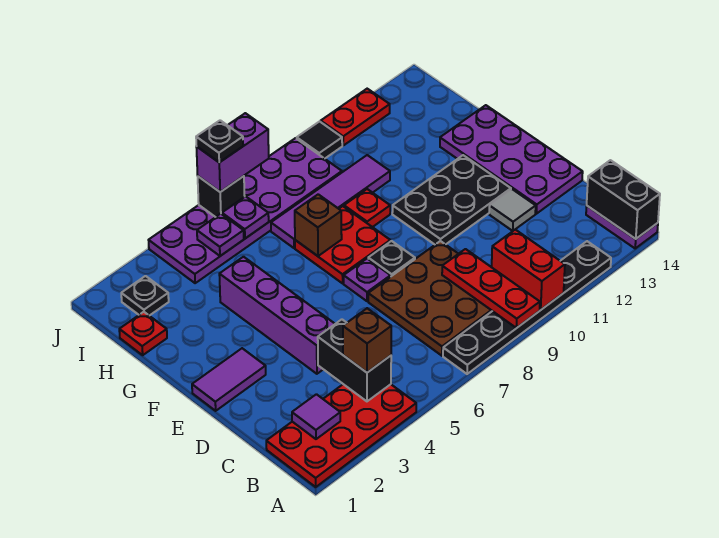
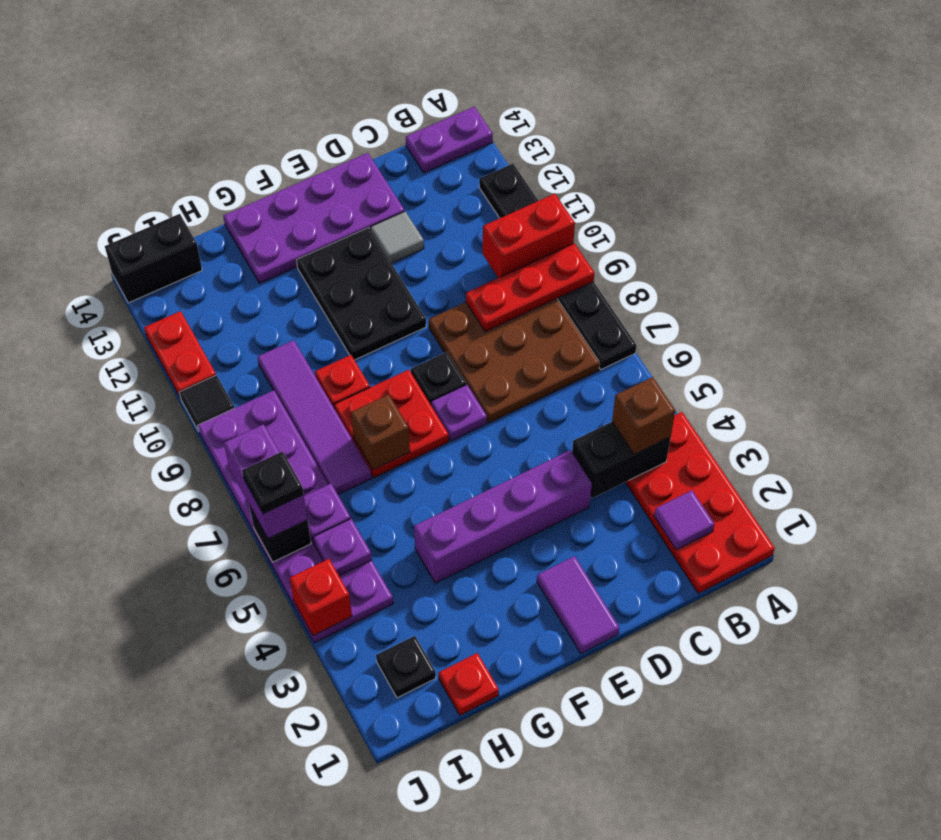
black 1x2 brick [587,160,660,239] -> black 1x2 brick moved to [105,214,202,303]
none -> red 1x1 brick [290,559,352,636]

